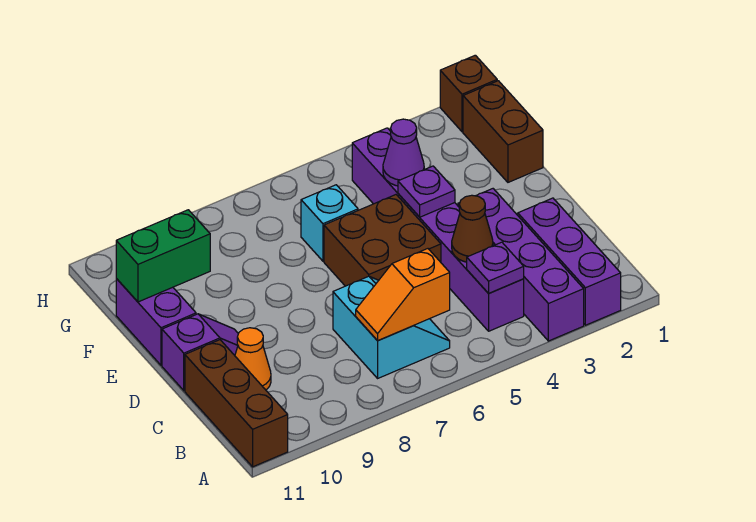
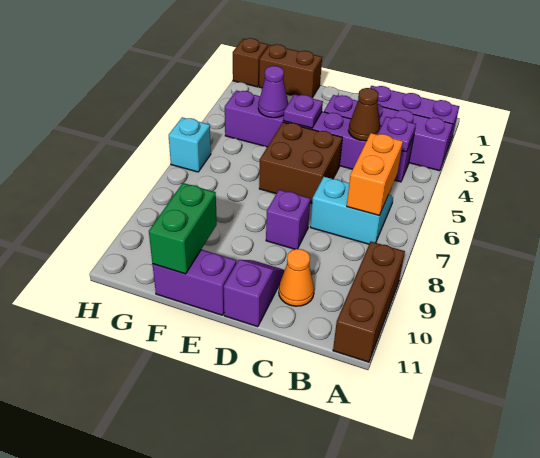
brown 1x3 brick [185,340,288,467] -> brown 1x3 brick turned to [333,242,405,362]
orange 1x2 slope [356,249,450,341] -> orange 1x2 brick [347,133,403,215]
none -> purple 1x1 brick [266,190,310,249]
cyan 1x1 brick [301,185,358,261] -> cyan 1x1 brick moved to [169,117,211,172]

